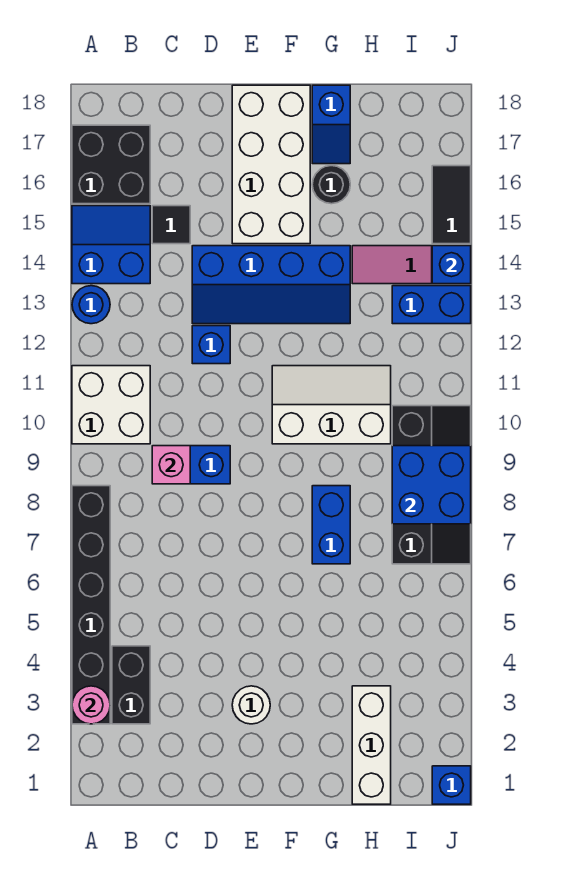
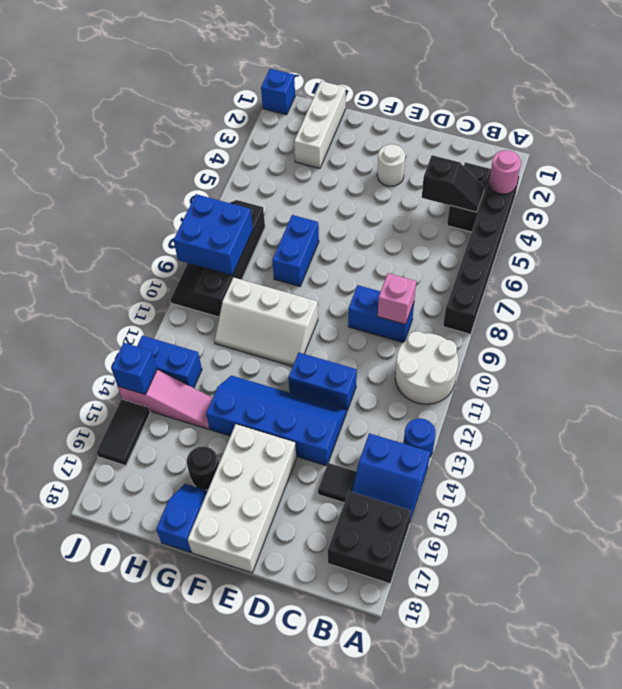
white 2x2 brick [72,366,150,444] -> white 2x2 round brick [395,331,458,404]
none -> black 1x2 slope [422,155,485,212]
blue 1x1 brick [192,326,230,364] -> blue 1x2 brick [288,353,357,411]

